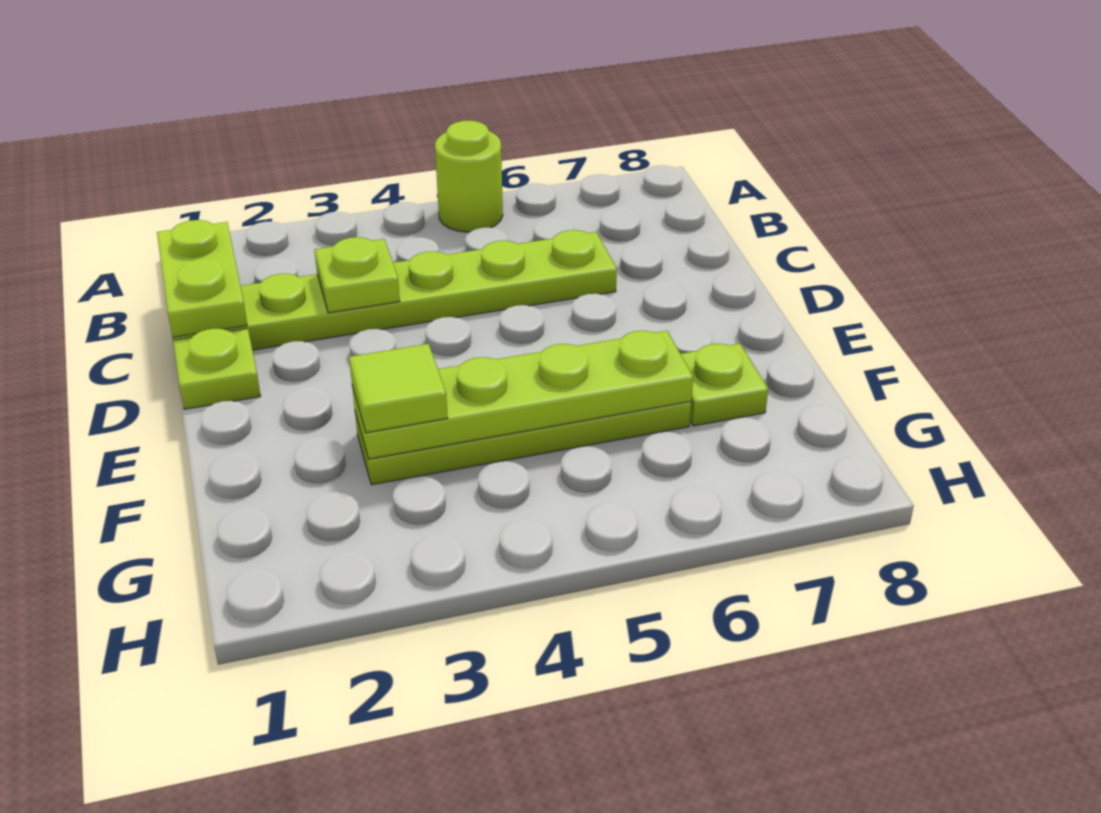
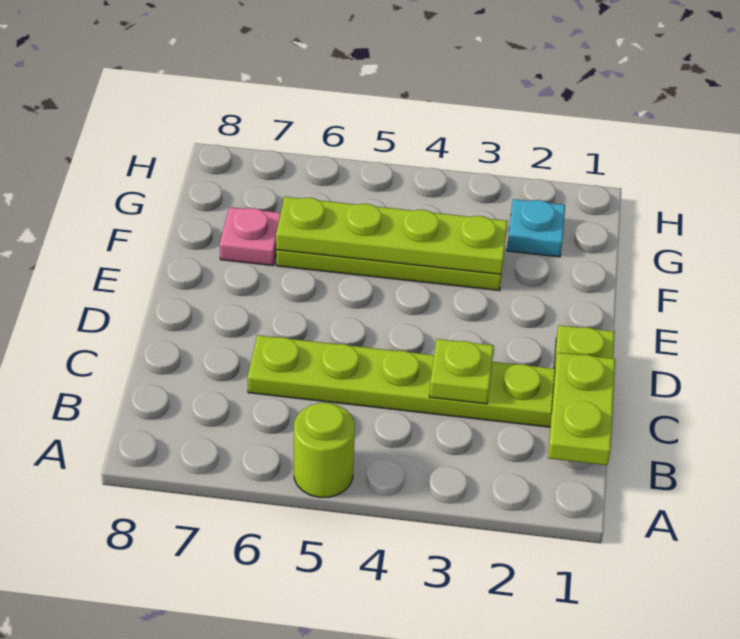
lime 1x1 tile [349,344,448,433] -> none
lime 1x1 plate [681,344,768,426] -> pink 1x1 plate [220,207,281,266]
none -> cyan 1x1 plate [507,199,565,257]

